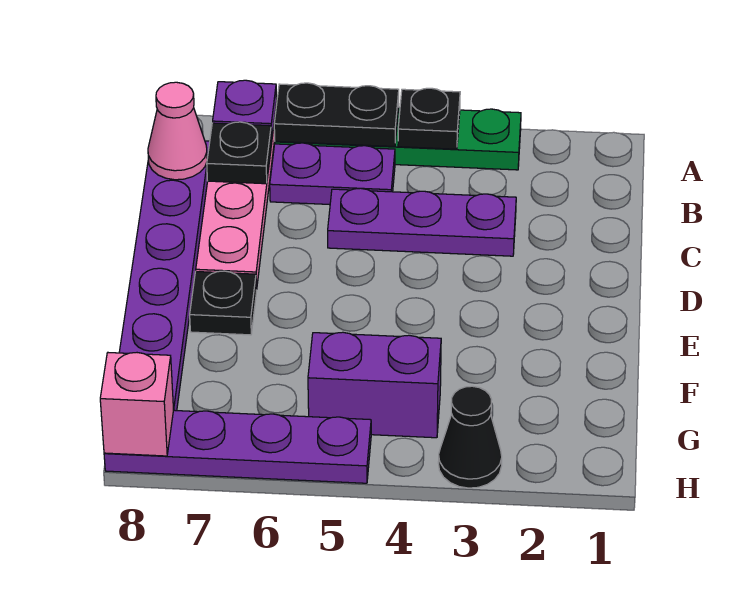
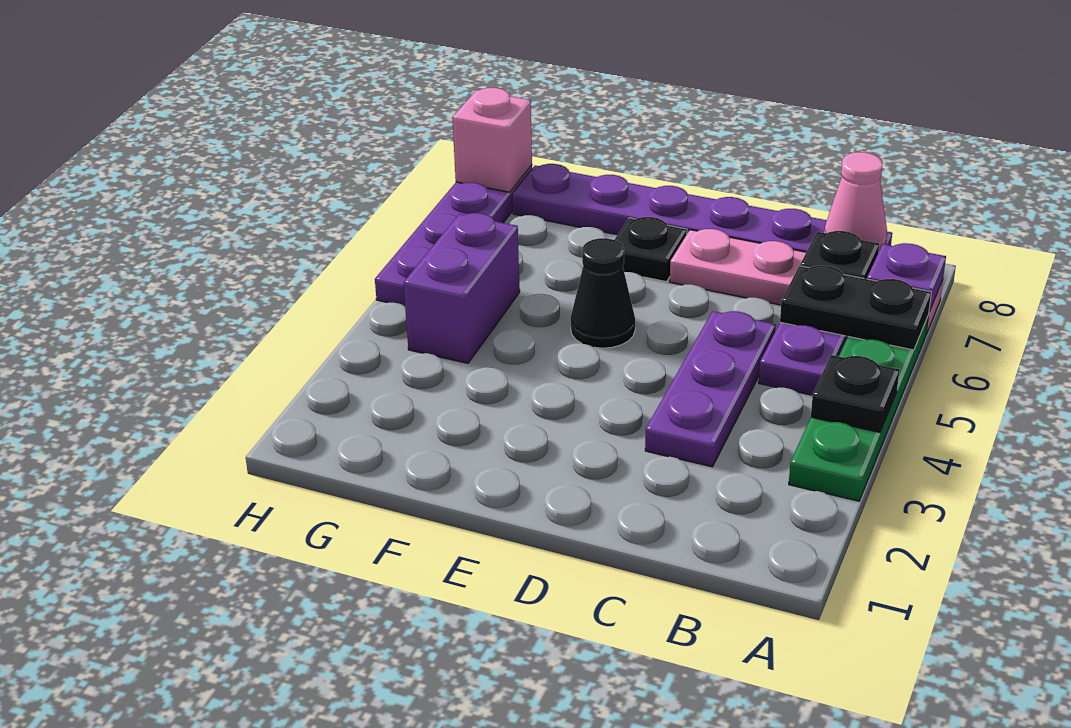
black 1x2 plate [274,83,399,147] -> black 1x2 plate turned to [780,266,931,350]
black 1x1 cone [438,386,502,488] -> black 1x1 cone moved to [571,238,635,348]

